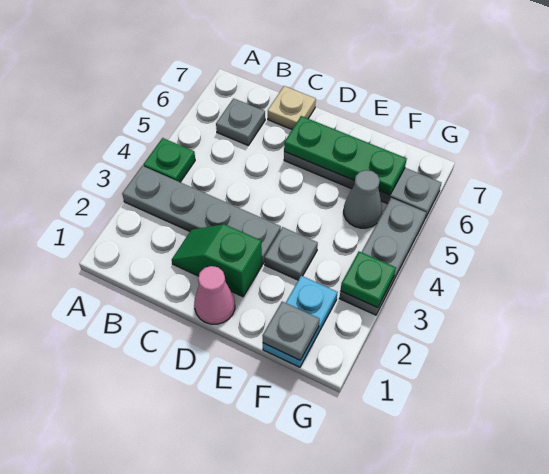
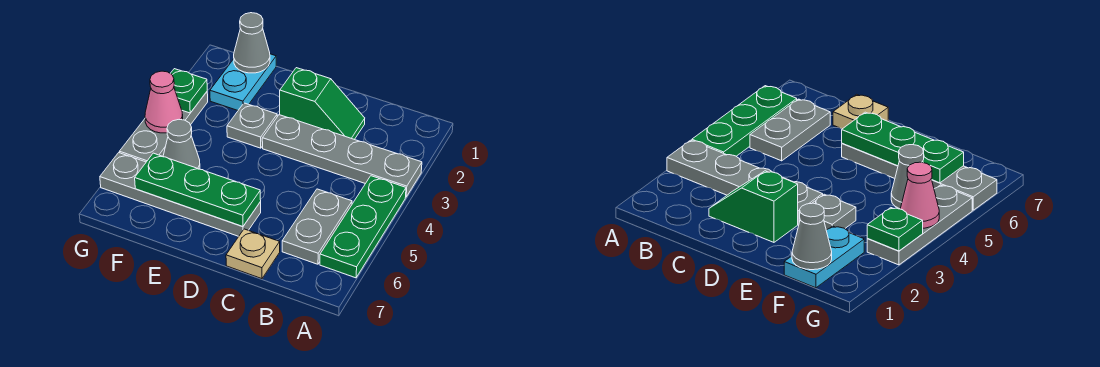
green 1x1 plate [143,138,195,182] -> green 1x3 plate [320,176,406,278]
grey 1x1 plate [216,98,265,145] -> grey 1x2 plate [282,189,352,264]
pink 1x1 cone [194,266,235,324] -> pink 1x1 cone moved to [145,71,183,133]
grey 1x1 plate [262,302,320,360] -> grey 1x1 cone [234,13,270,73]

